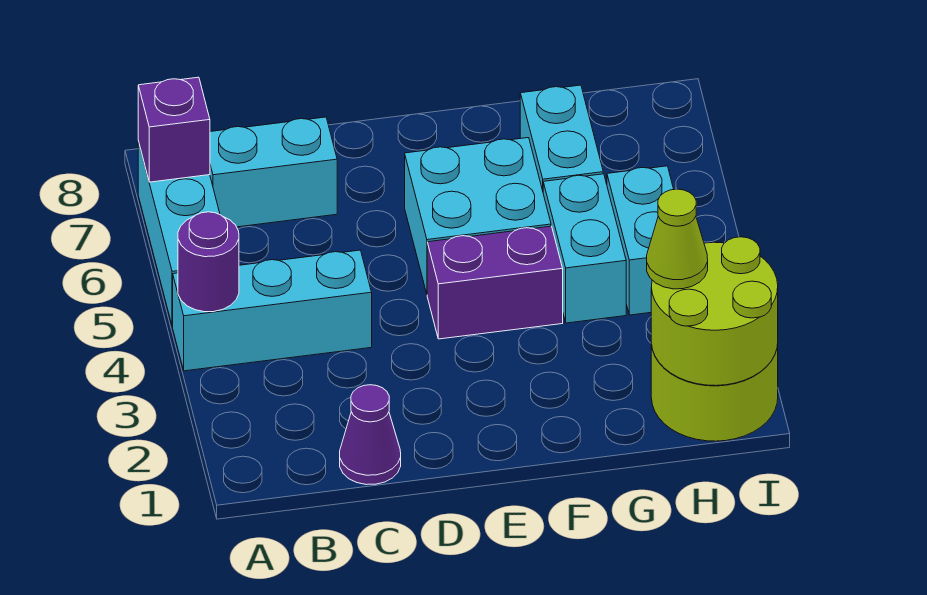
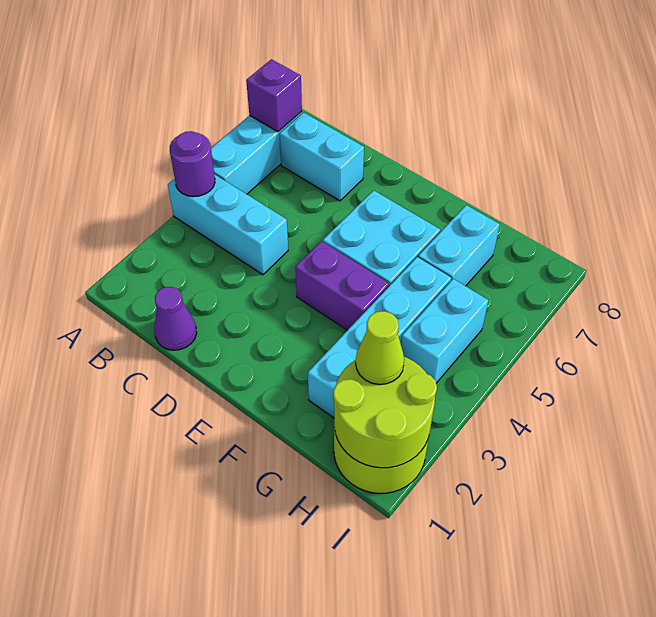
cyan 1x2 brick [543,174,626,323] -> cyan 1x4 brick [308,257,451,418]

